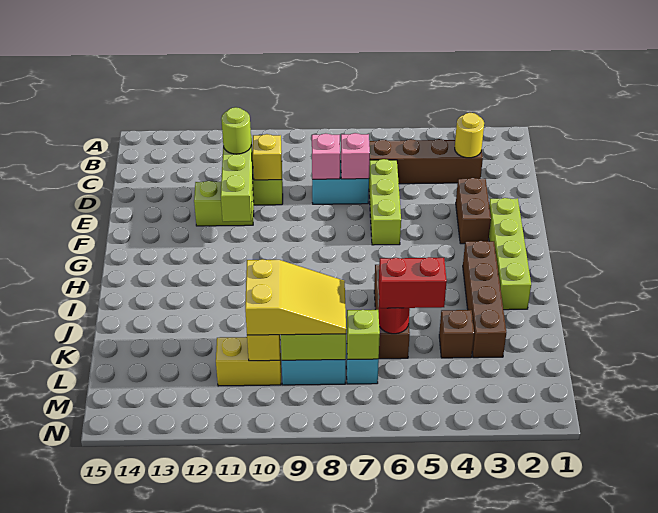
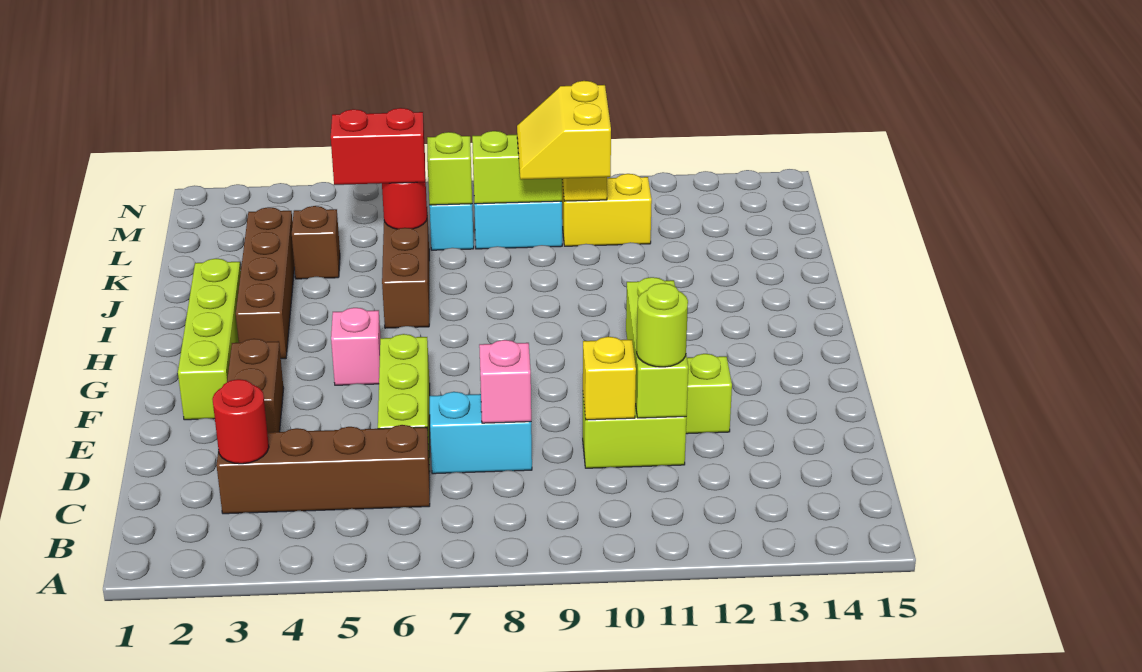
yellow 1x1 round brick [455,113,484,158] -> red 1x1 round brick [212,379,269,464]
pink 1x1 brick [341,133,370,179] -> pink 1x1 brick moved to [331,308,381,385]
yellow 2x3 slope [245,259,346,335] -> yellow 2x2 slope [517,81,611,180]

